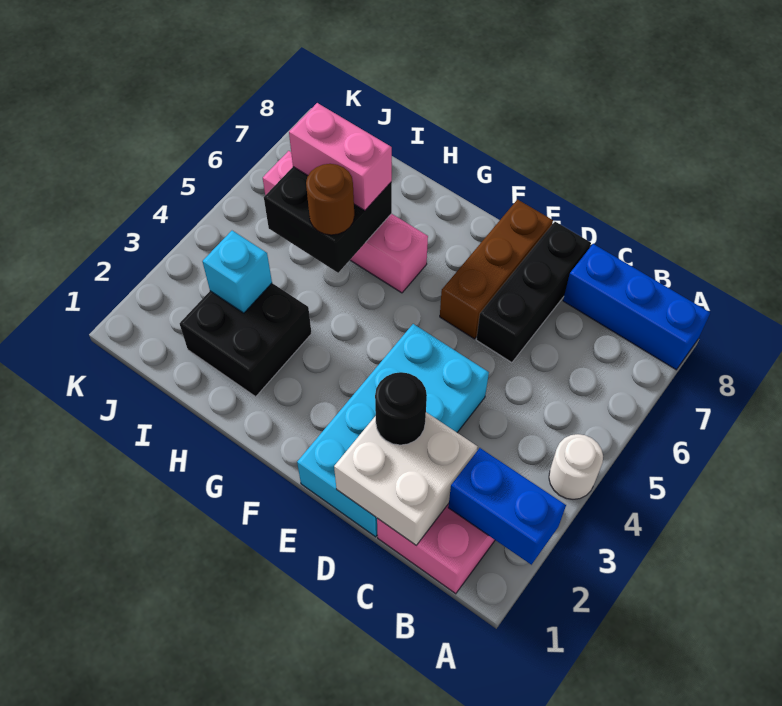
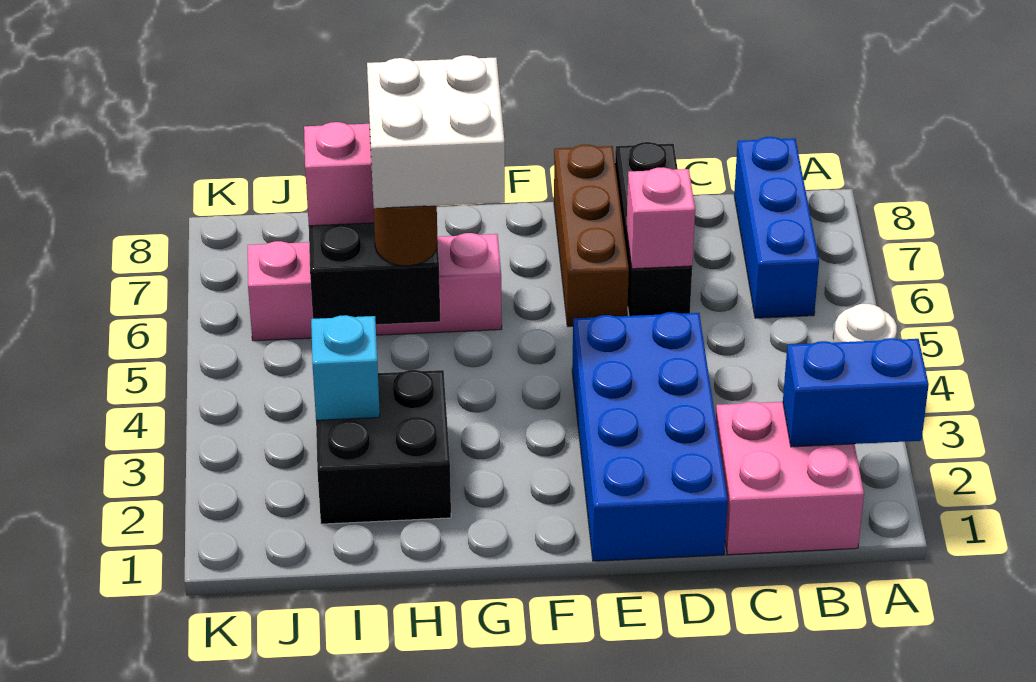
blue 1x3 brick [563,244,710,370] -> blue 1x3 brick turned to [734,137,819,318]
white 2x2 brick [334,412,478,545] -> white 2x2 brick moved to [367,55,505,208]
cyan 2x4 brick [297,324,489,537] -> blue 2x4 brick [572,312,728,561]
black 1x1 round brick [375,372,427,445] -> none
none -> pink 1x1 brick [626,167,695,269]

